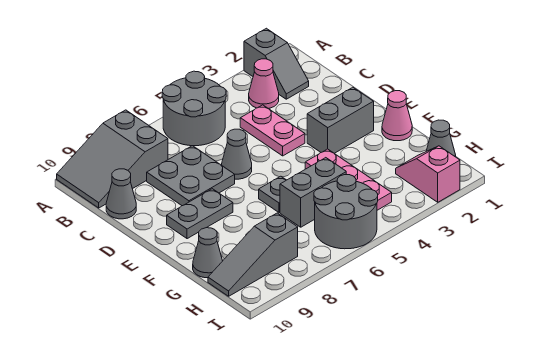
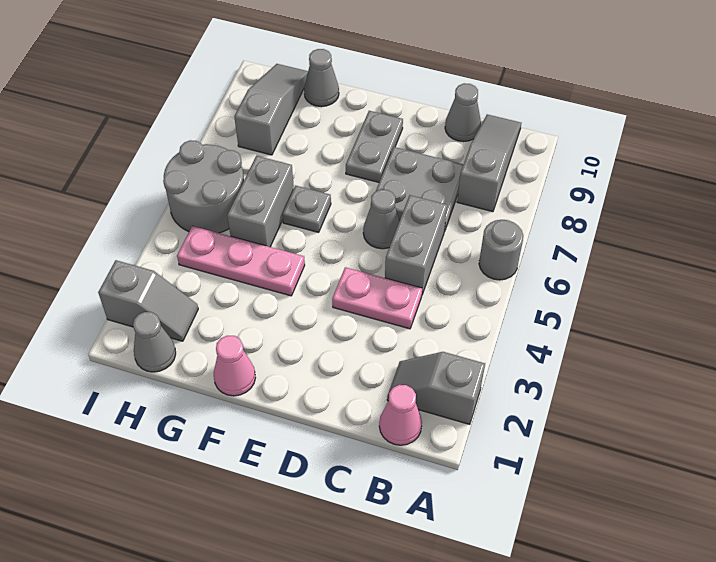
grey 2x2 round brick [162,71,226,146] -> grey 1x1 round brick [479,220,523,280]
grey 2x3 slope [57,110,168,208] -> grey 1x3 slope [457,114,521,212]
pink 1x1 cone [249,59,279,109] -> pink 1x1 cone moved to [379,385,422,445]
grey 1x2 brick [307,87,374,153] -> grey 1x2 brick moved to [385,195,447,294]
pink 1x2 slope [396,146,460,202] -> grey 1x2 slope [98,260,198,341]

